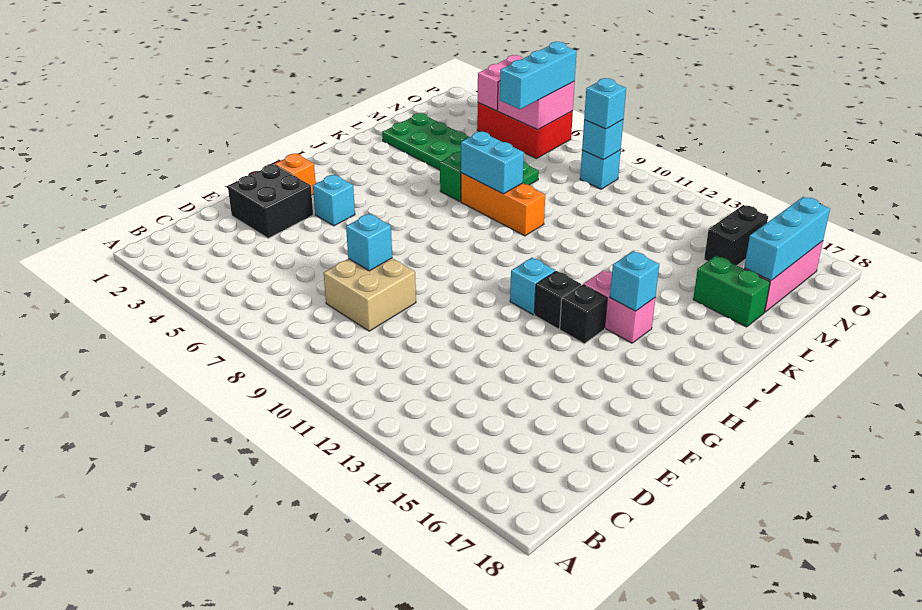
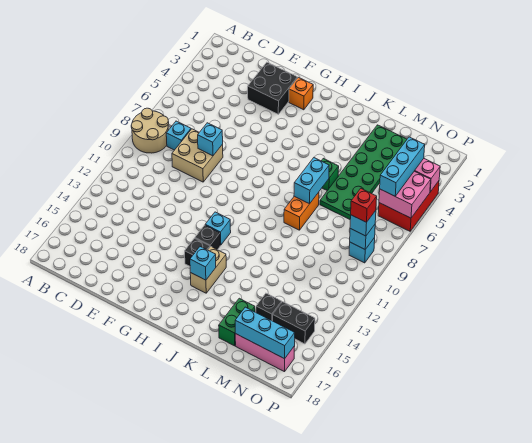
none -> tan 2x2 round brick [131,108,169,153]
cyan 1x1 brick [313,175,355,226] -> cyan 1x1 brick moved to [166,121,191,150]
pink 1x2 brick [583,270,655,343] -> tan 1x2 brick [190,247,226,293]
orange 1x3 brick [461,173,545,236] -> orange 1x2 brick [284,192,319,230]
none -> black 1x1 brick [256,293,282,321]
cyan 1x3 brick [500,42,577,109] -> cyan 1x3 brick turned to [380,137,425,196]
none -> red 1x1 brick [351,189,377,222]

